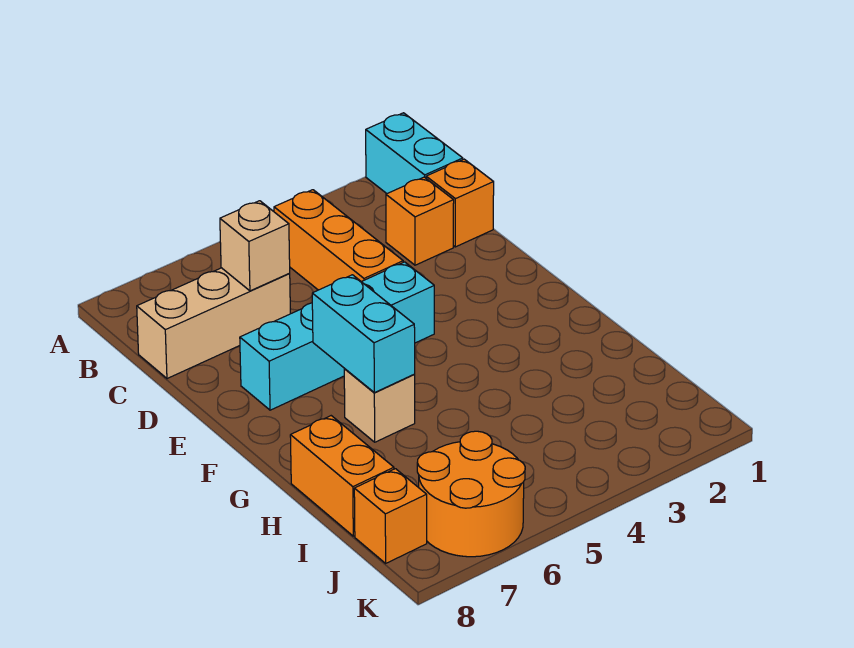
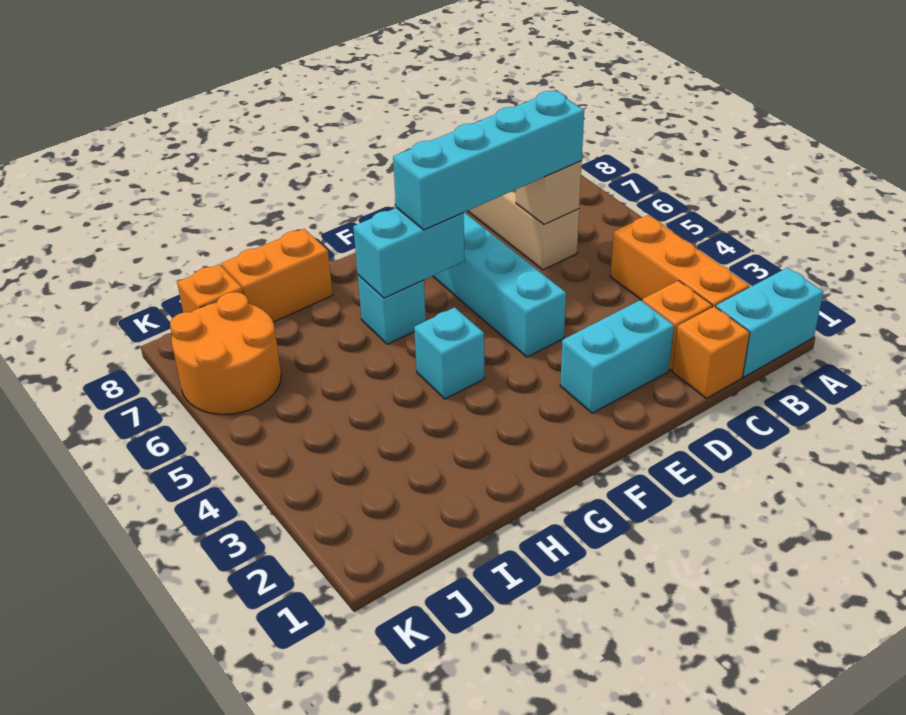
orange 1x3 brick [274,190,403,290] -> orange 1x3 brick turned to [610,215,750,307]
none -> cyan 1x4 brick [393,91,584,230]
none -> cyan 1x2 brick [560,300,674,413]
none -> cyan 1x1 brick [414,307,484,399]
tan 1x1 brick [344,369,415,442] -> cyan 1x1 brick [358,275,426,344]

